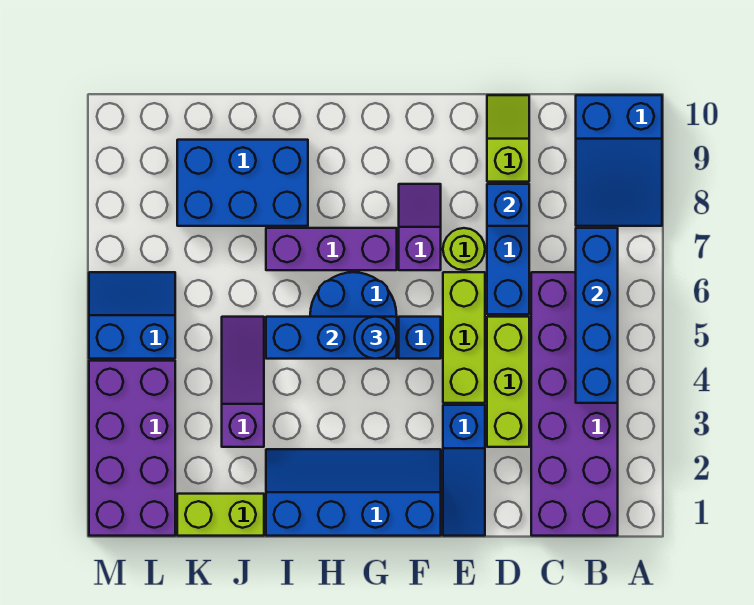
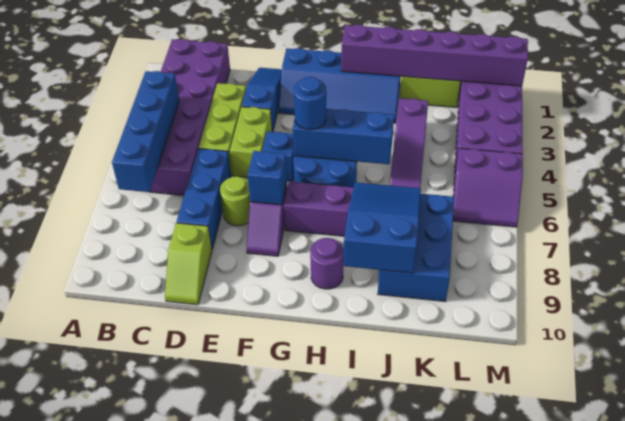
blue 2x3 slope [576,95,662,226] -> blue 2x3 slope moved to [343,182,421,273]
blue 1x1 brick [487,184,529,226] -> blue 1x1 brick moved to [248,151,287,205]
lime 1x3 brick [443,272,485,403] -> lime 1x2 brick [230,107,272,177]
none -> purple 1x6 brick [341,24,528,86]
none -> purple 1x1 round brick [310,238,344,289]
blue 2x3 brick [177,140,308,226] -> blue 2x3 brick turned to [378,194,454,302]
blue 2x2 slope [89,272,175,359] -> purple 2x2 slope [453,148,523,227]

